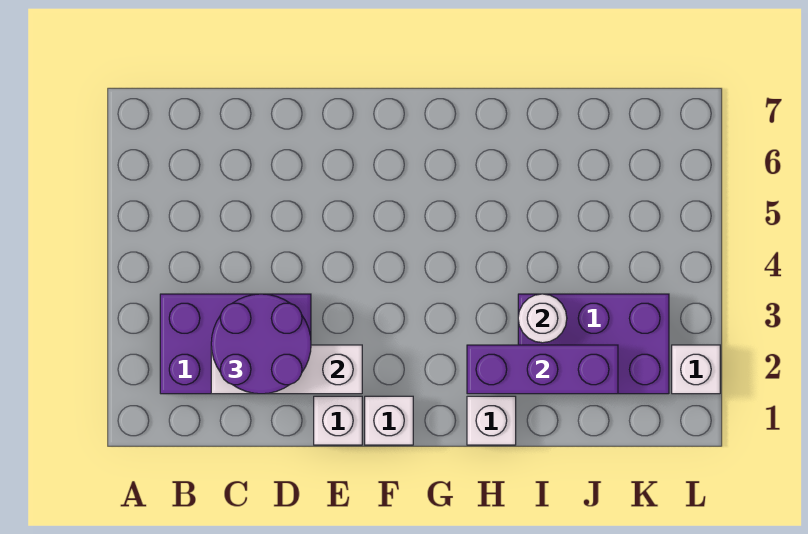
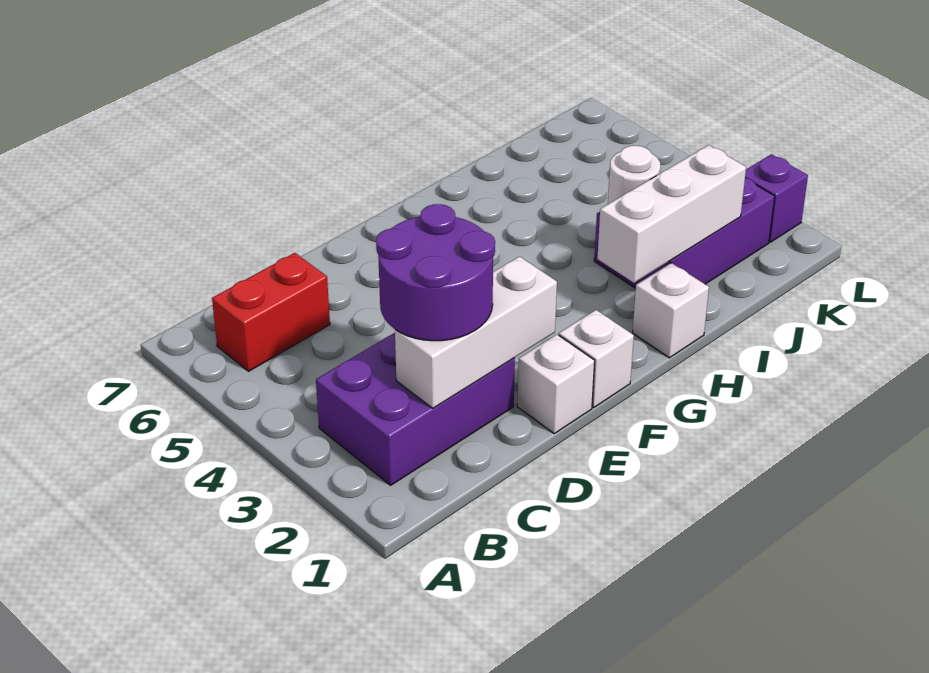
none -> red 1x2 brick [212,253,330,371]
purple 1x3 brick [467,345,618,394] -> white 1x3 brick [597,145,746,283]
white 1x1 brick [672,345,720,394] -> purple 1x1 brick [745,154,808,242]

